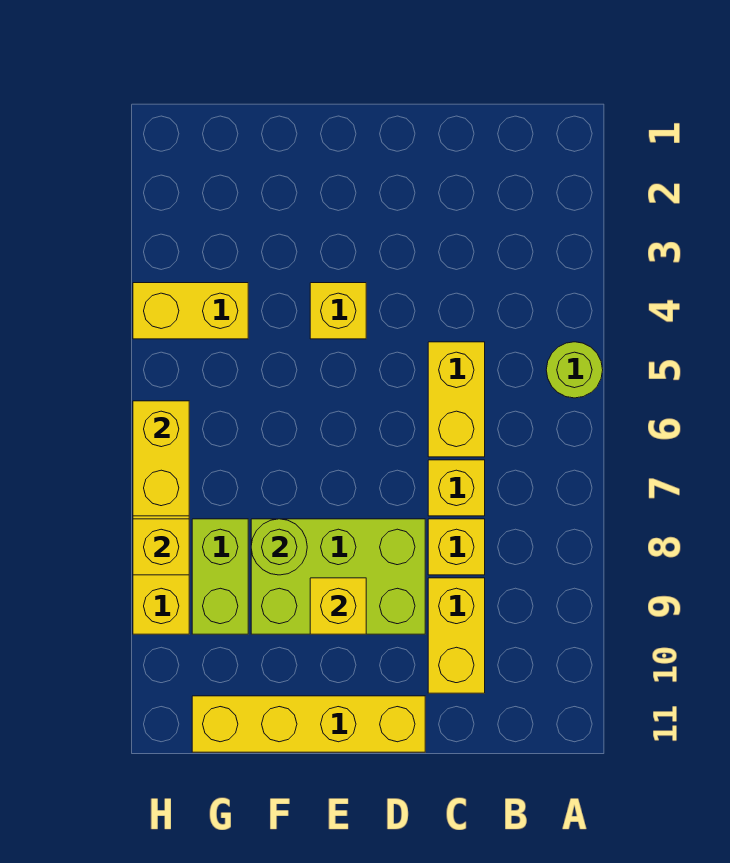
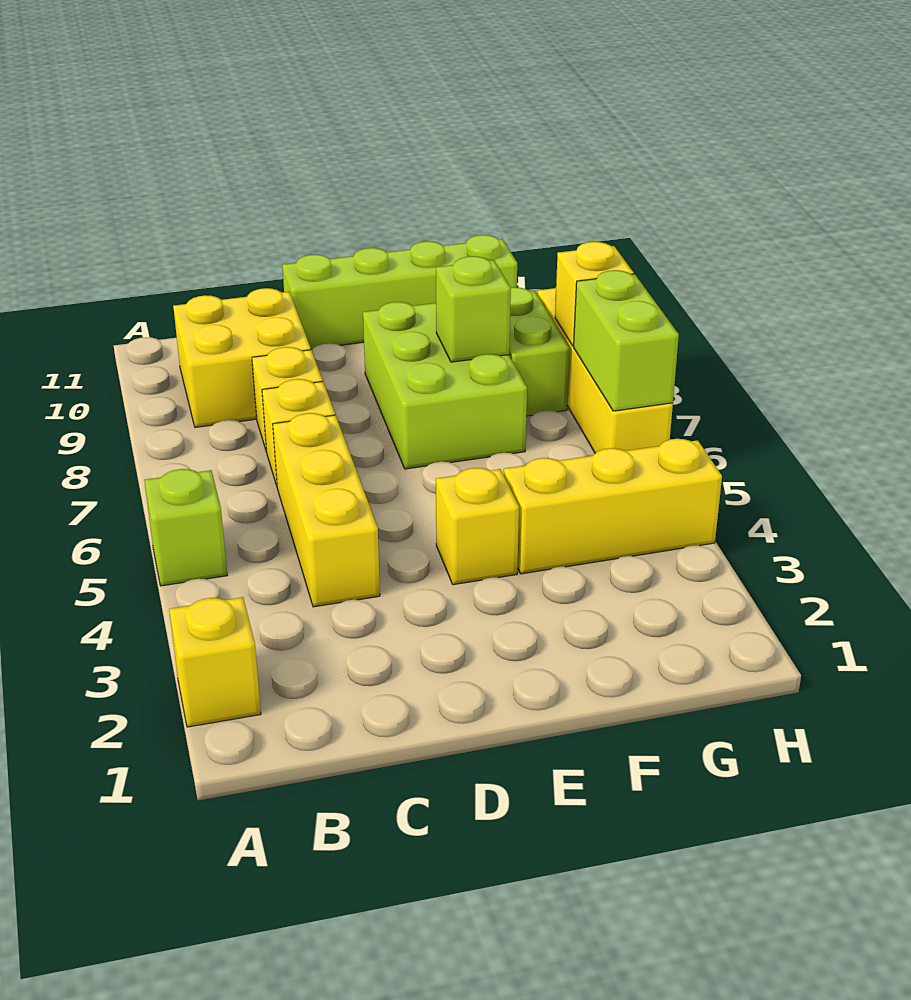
lime 1x1 round brick [546,342,603,398] -> lime 1x1 brick [145,469,227,586]
yellow 1x2 brick [428,342,485,457] -> yellow 1x3 brick [273,413,380,607]
yellow 1x2 brick [428,578,485,693] -> yellow 2x2 brick [173,288,311,427]
lime 2x3 brick [251,519,425,634] -> lime 2x3 brick turned to [363,302,527,469]
yellow 1x4 brick [192,696,425,752] -> lime 1x4 brick [282,235,517,349]
yellow 1x1 brick [310,578,366,634] -> yellow 1x1 brick moved to [169,597,261,727]
lime 1x1 round brick [251,519,307,575] -> lime 1x1 brick [436,256,511,362]
yellow 1x2 brick [133,283,248,339] -> yellow 1x3 brick [503,439,722,574]
yellow 1x2 brick [133,401,189,516] -> lime 1x2 brick [574,270,679,411]

